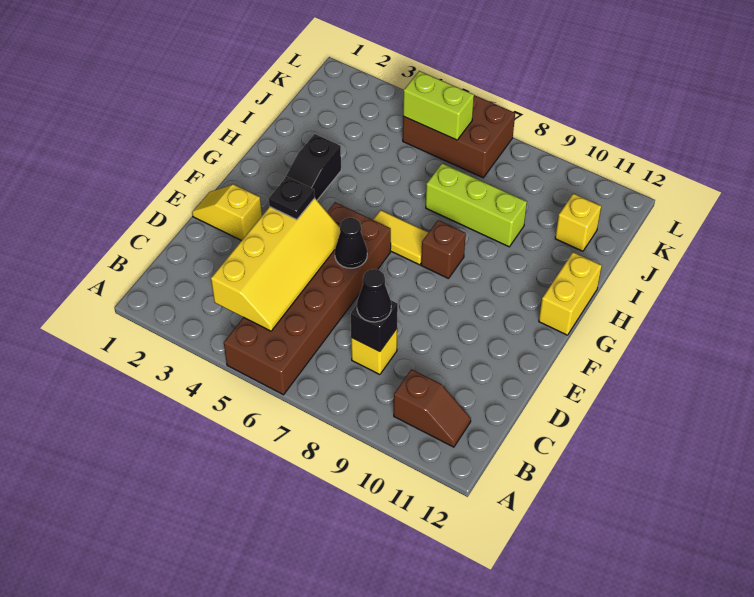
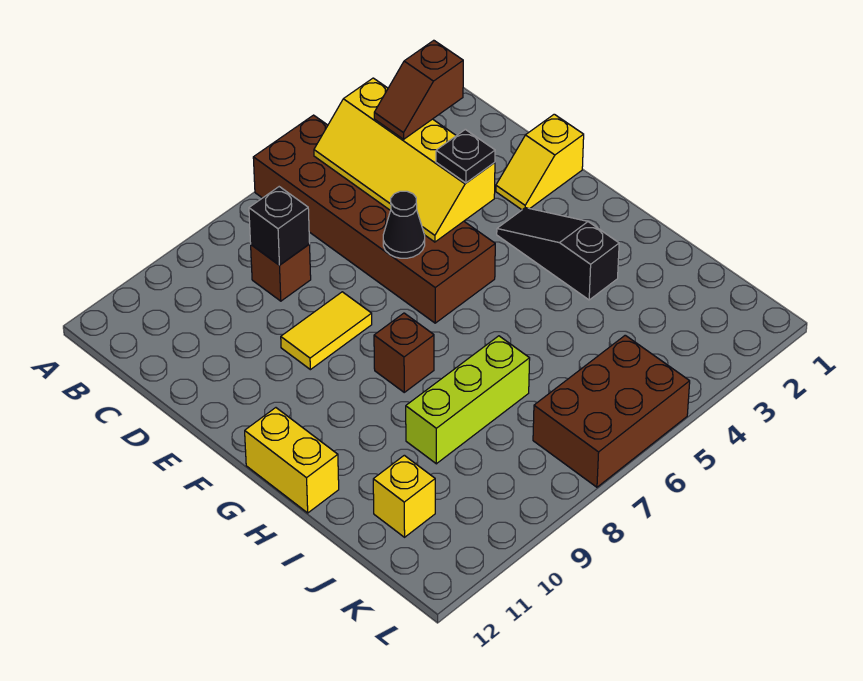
brown 1x2 slope [394,369,471,447] -> brown 1x2 slope moved to [374,40,463,139]
yellow 1x1 brick [351,329,397,375] -> brown 1x1 brick [251,244,311,301]
black 1x1 cone [357,269,391,322] -> none
yellow 1x2 slope [192,184,262,241] -> yellow 1x2 slope turned to [496,114,584,210]
yellow 1x2 tile [373,210,429,265] -> yellow 1x2 tile moved to [281,292,372,370]
lime 1x2 brick [403,71,474,140] -> none

